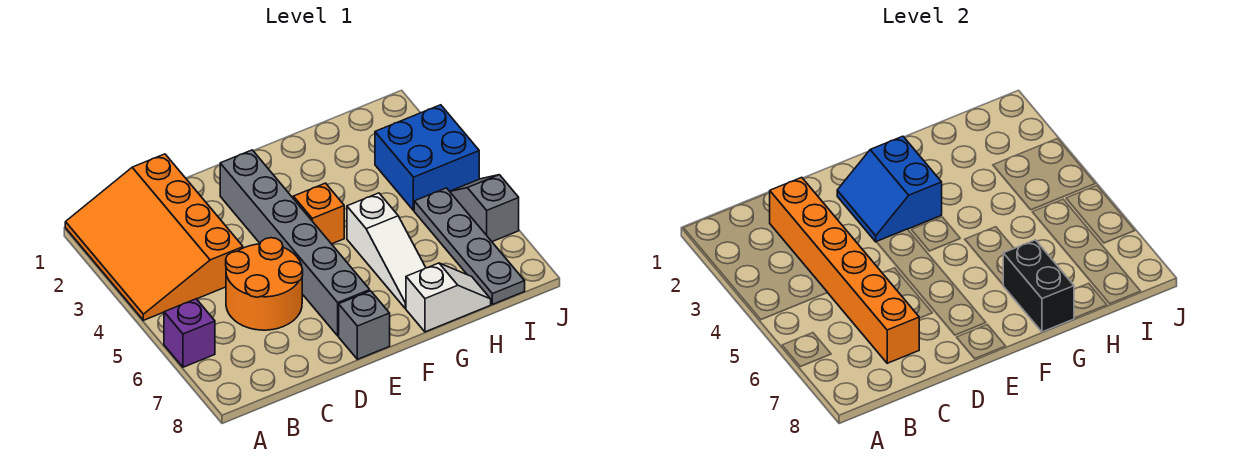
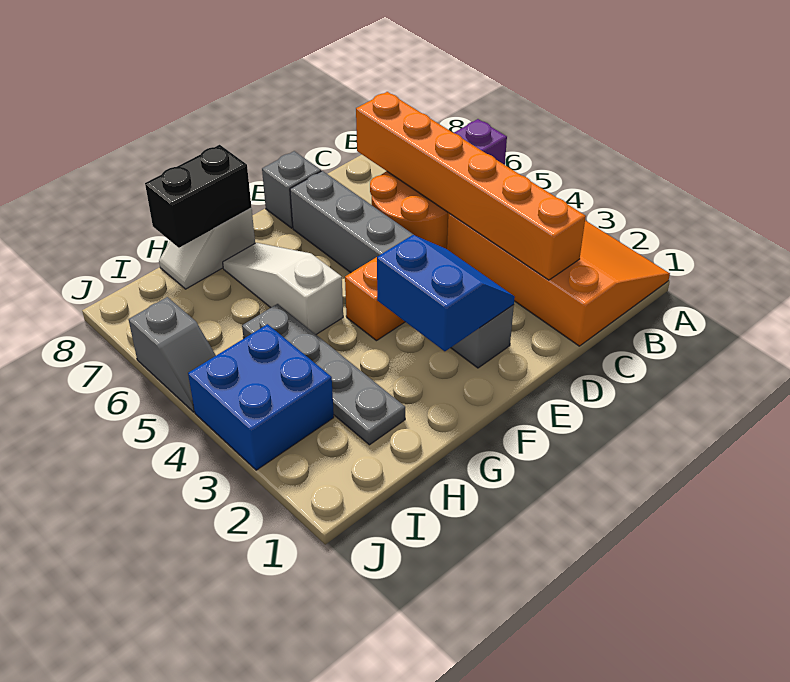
black 1x2 brick [1003,240,1074,332] -> black 1x2 brick turned to [145,145,252,248]
grey 1x4 plate [414,188,525,304] -> grey 1x4 plate moved to [242,304,405,445]

